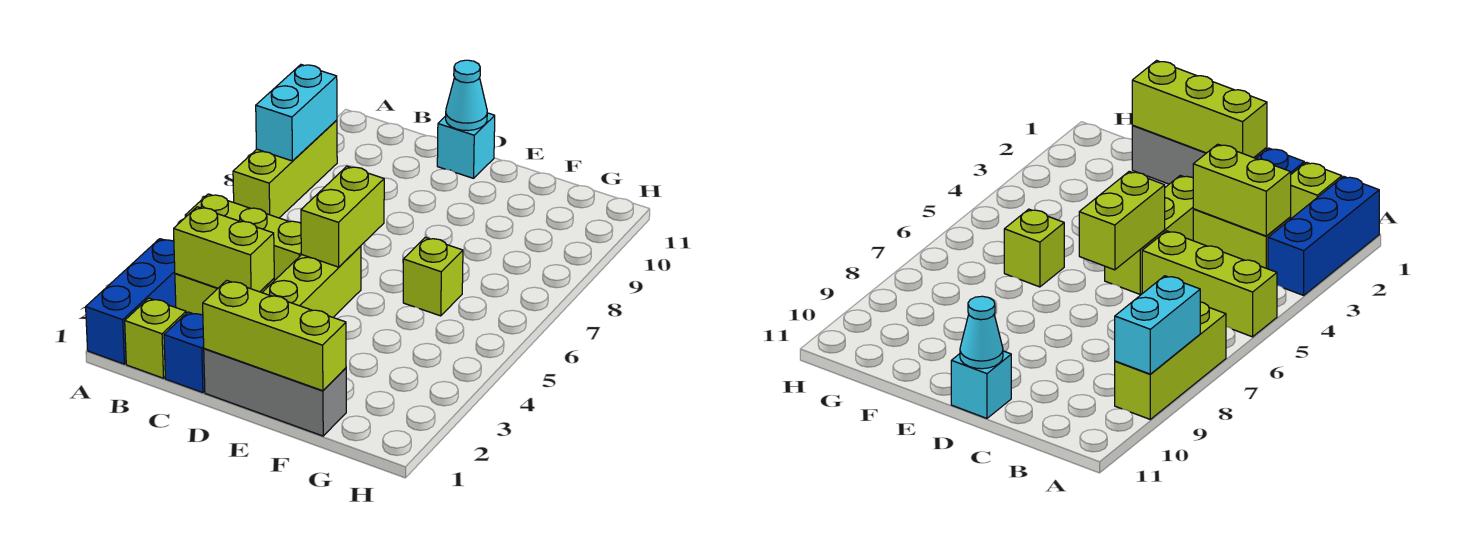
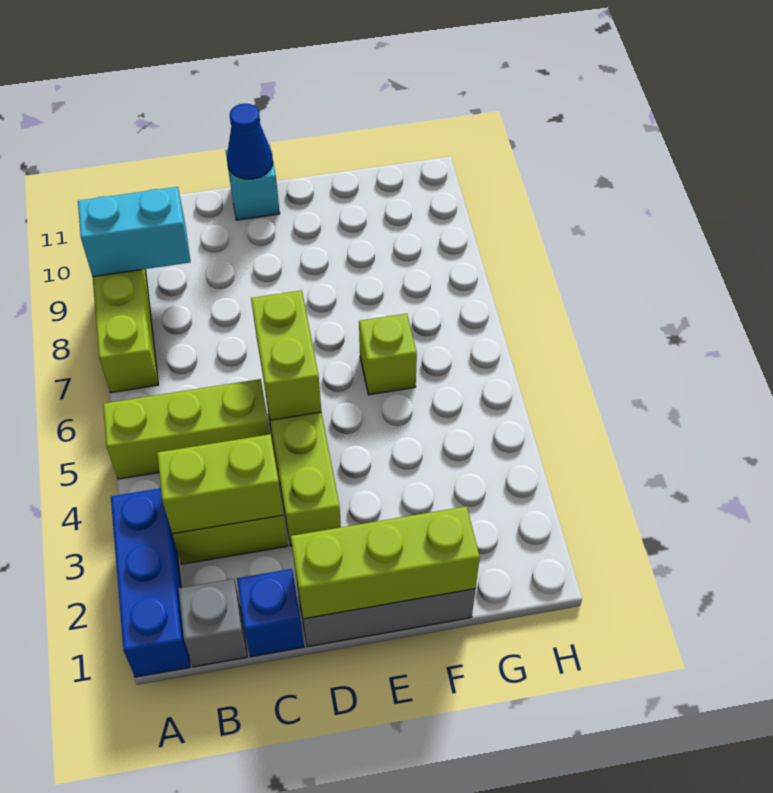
cyan 1x2 brick [256,65,337,161] -> cyan 1x2 brick turned to [78,187,191,277]
lime 1x1 brick [125,298,186,378] -> grey 1x1 brick [178,579,247,667]
cyan 1x1 cone [446,60,487,131] -> blue 1x1 cone [227,104,273,179]

